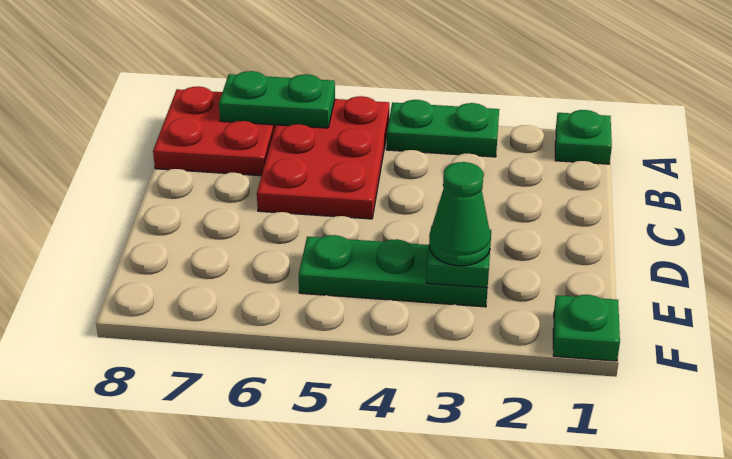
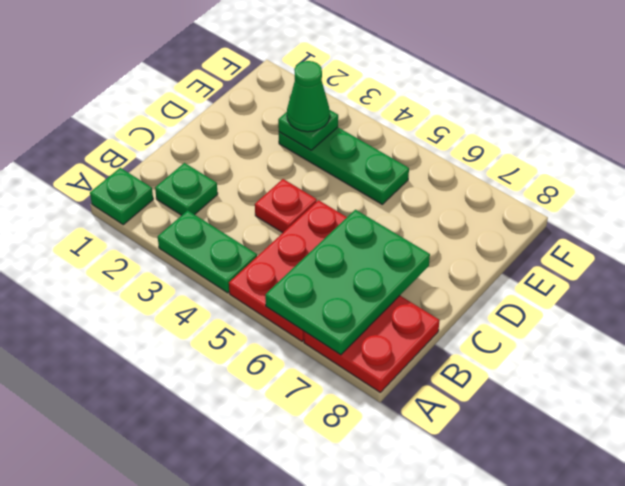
green 1x2 plate [219,71,335,128] -> green 2x3 plate [265,210,430,355]
none -> red 1x1 plate [255,179,317,233]
green 1x1 plate [553,295,620,361] -> green 1x1 plate moved to [155,163,218,215]

